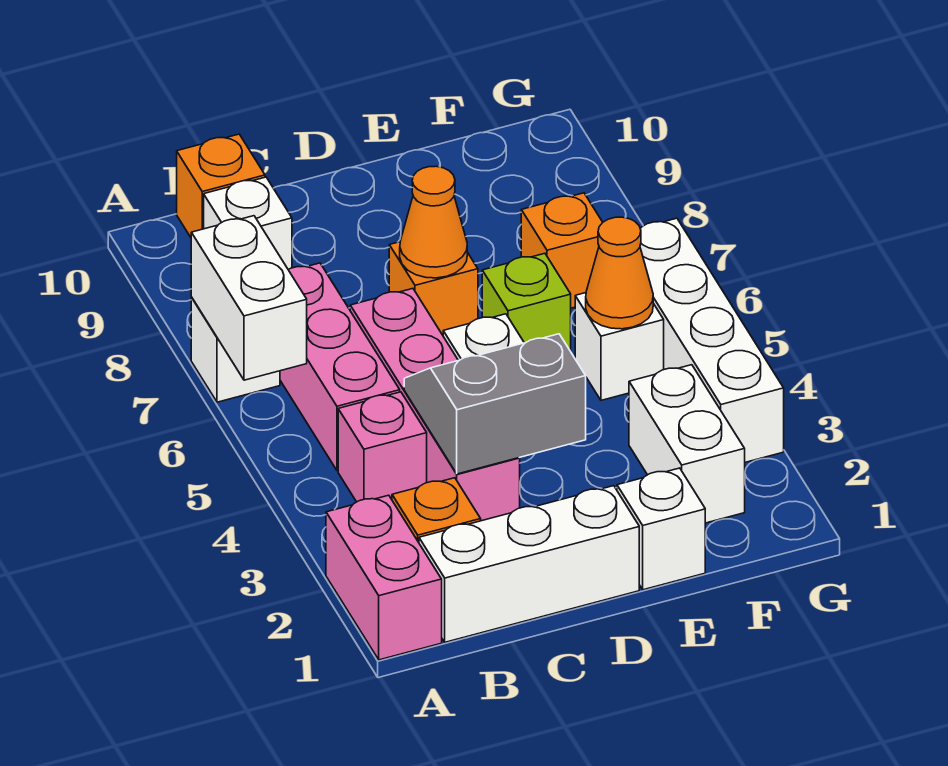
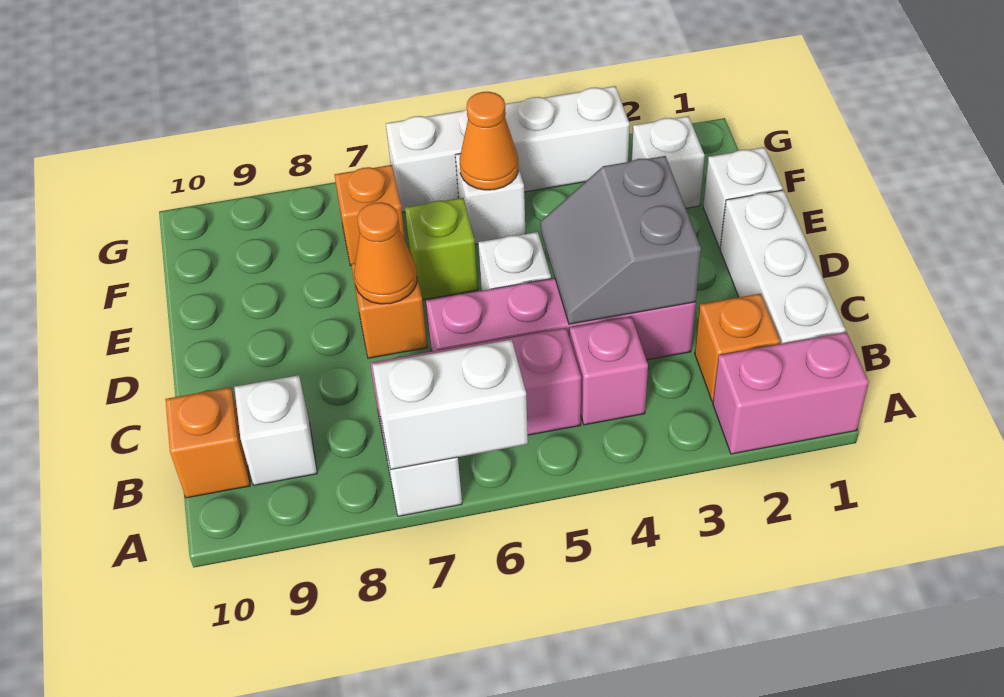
white 1x2 brick [629,365,745,523] -> white 1x1 brick [632,116,705,208]

